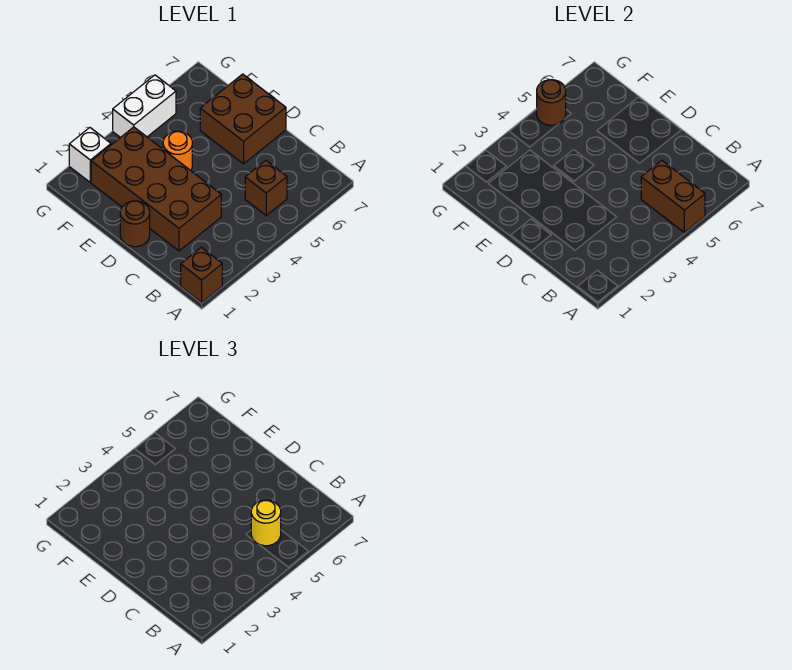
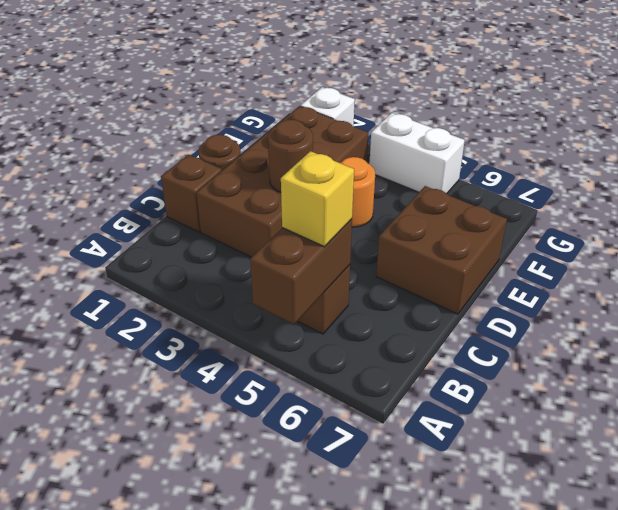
brown 1x1 brick [181,247,222,302] -> brown 1x1 brick moved to [161,155,222,232]
yellow 1x1 round brick [251,500,281,546] -> yellow 1x1 brick [281,151,354,247]
brown 1x1 round brick [537,80,566,125] -> brown 1x1 round brick moved to [268,120,313,192]

